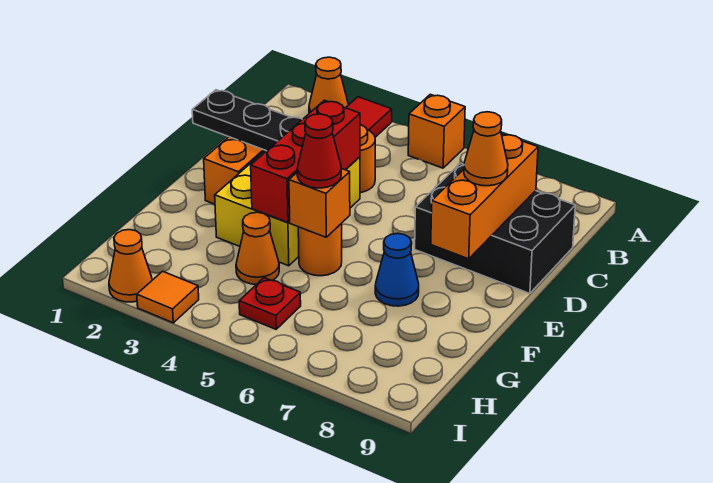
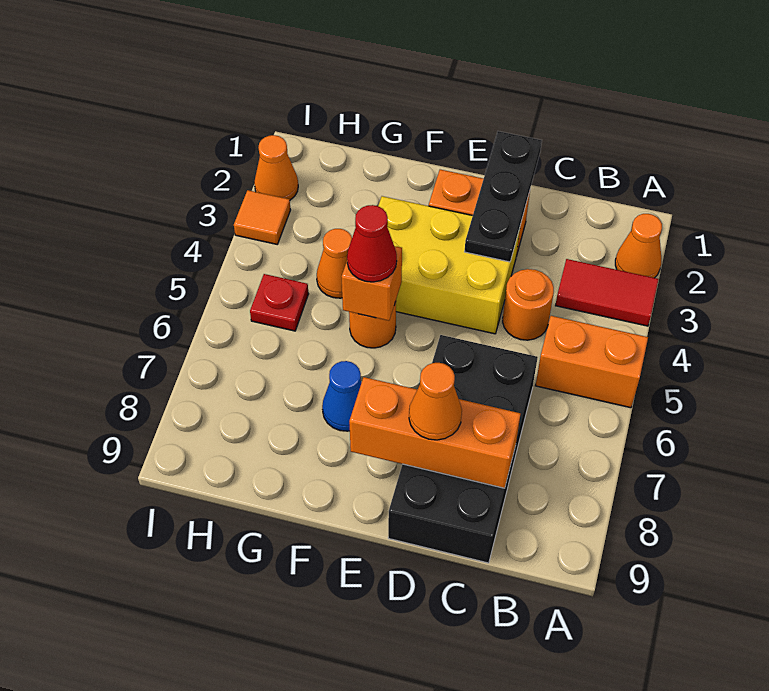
orange 1x1 brick [408,94,465,168] -> orange 1x2 brick [536,316,648,408]
black 2x3 brick [415,163,575,293] -> black 2x4 brick [388,335,538,563]
red 1x3 brick [251,100,360,223] -> none

